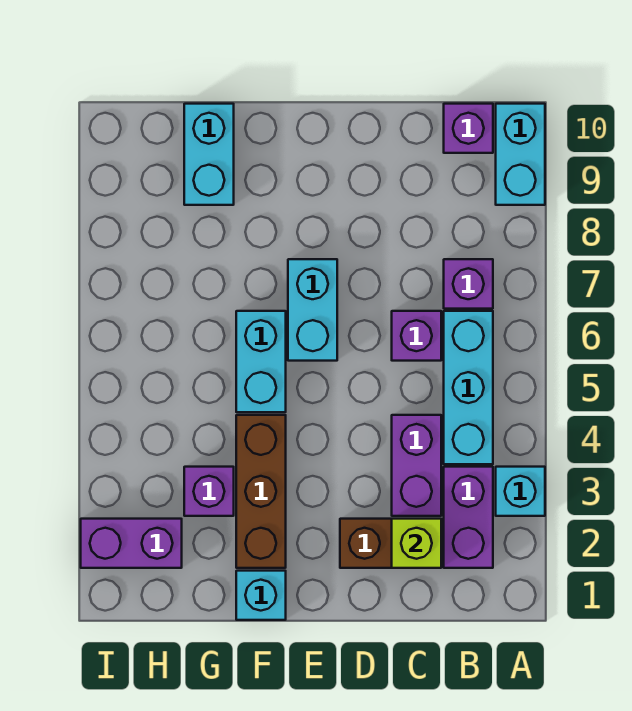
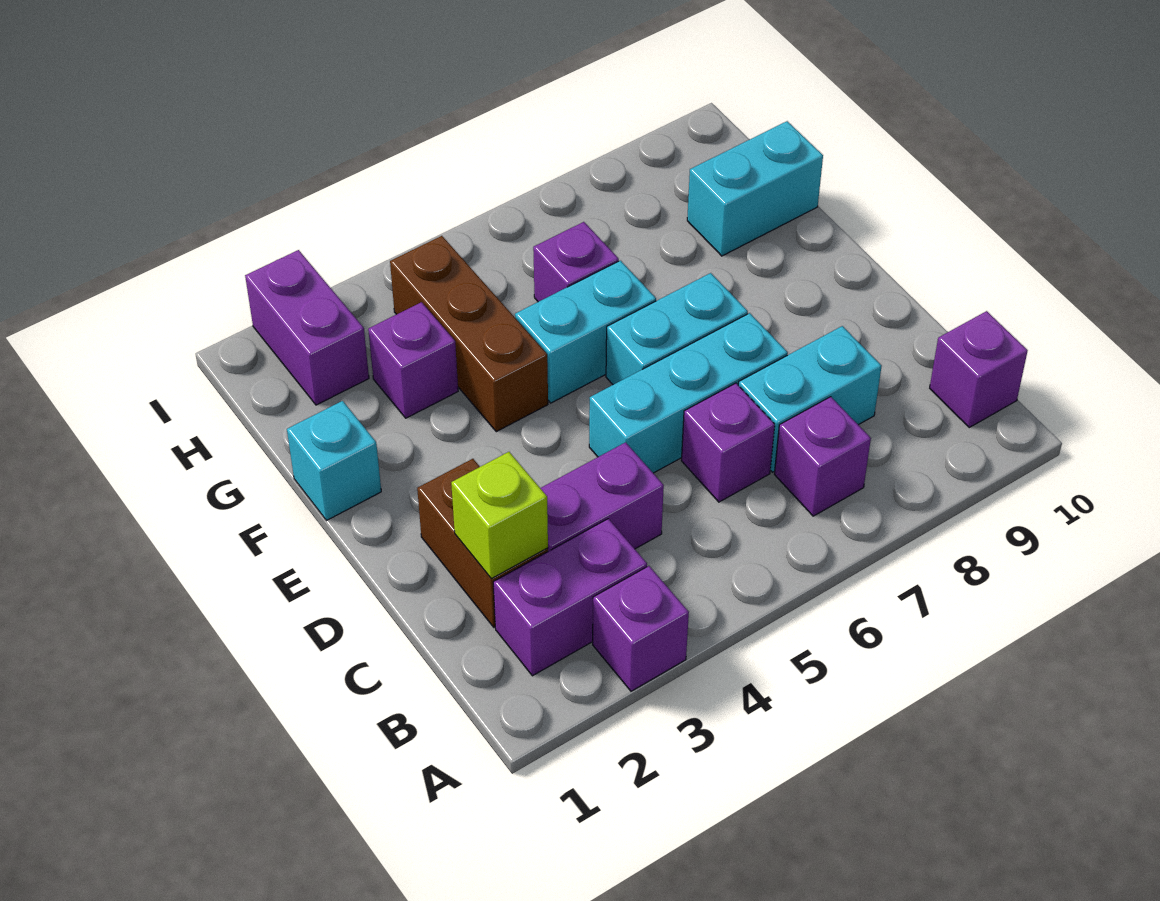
cyan 1x1 brick [496,467,545,516] -> purple 1x1 brick [593,566,689,691]
cyan 1x2 brick [496,104,545,205] -> cyan 1x2 brick moved to [738,326,882,472]
cyan 1x3 brick [444,311,493,464] -> cyan 1x3 brick moved to [589,313,788,473]
brown 1x3 brick [236,415,286,568] -> brown 1x3 brick turned to [390,236,548,432]
none -> purple 1x1 brick [533,222,619,302]

